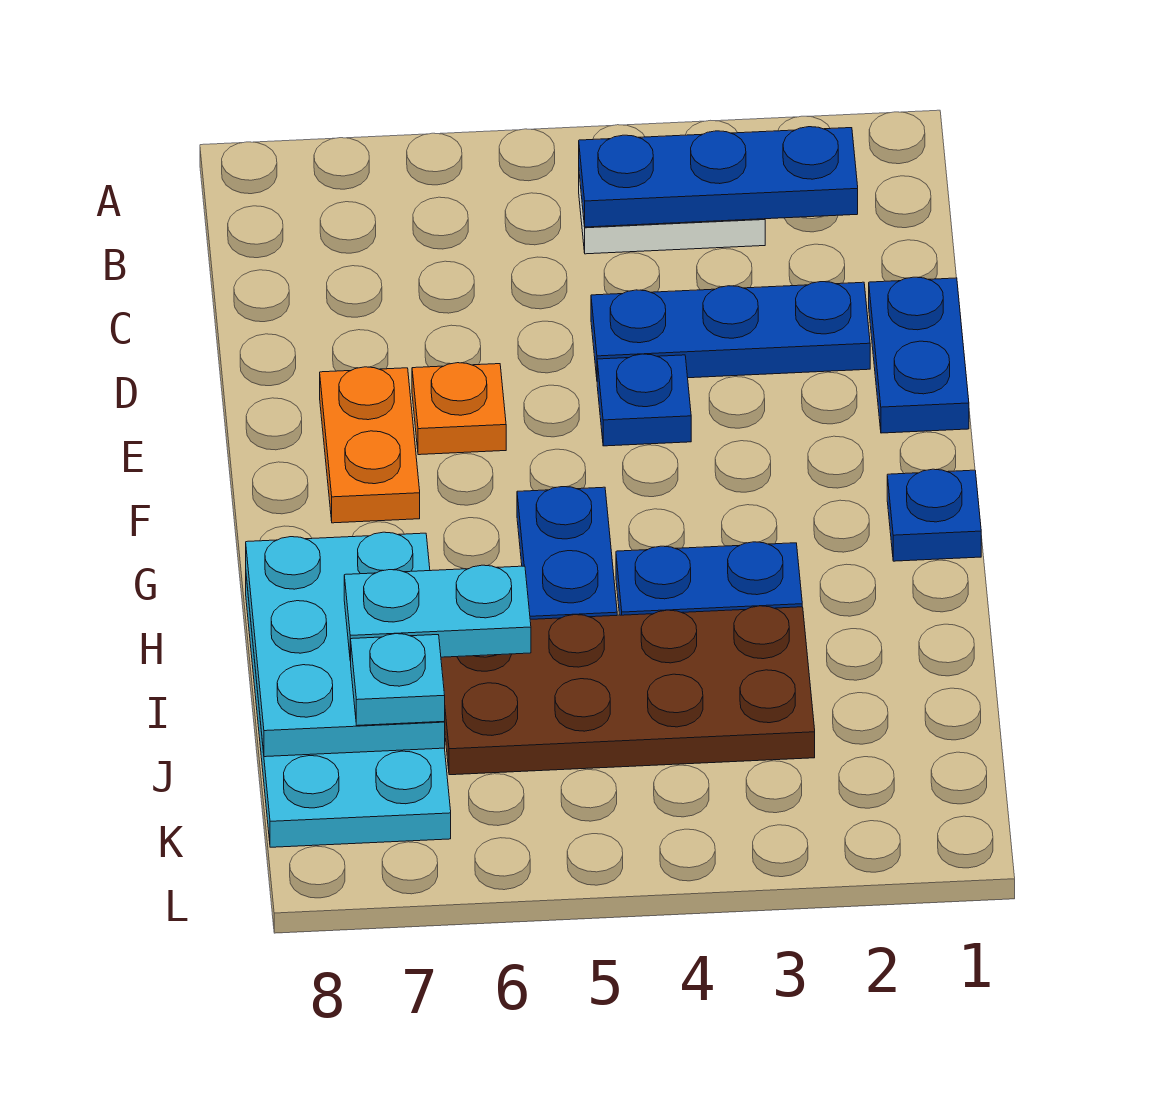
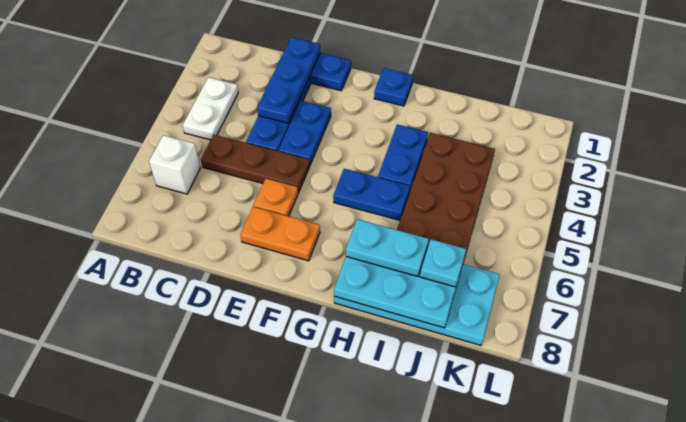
blue 1x3 plate [579,127,858,227] -> blue 1x3 plate moved to [257,37,320,123]
none -> white 1x1 brick [149,135,200,194]
none -> brown 1x3 plate [201,135,309,193]
blue 1x1 plate [597,354,691,446] -> blue 1x2 plate [278,101,331,166]
cyan 1x2 plate [344,565,531,661] -> cyan 1x2 plate turned to [346,219,429,276]

